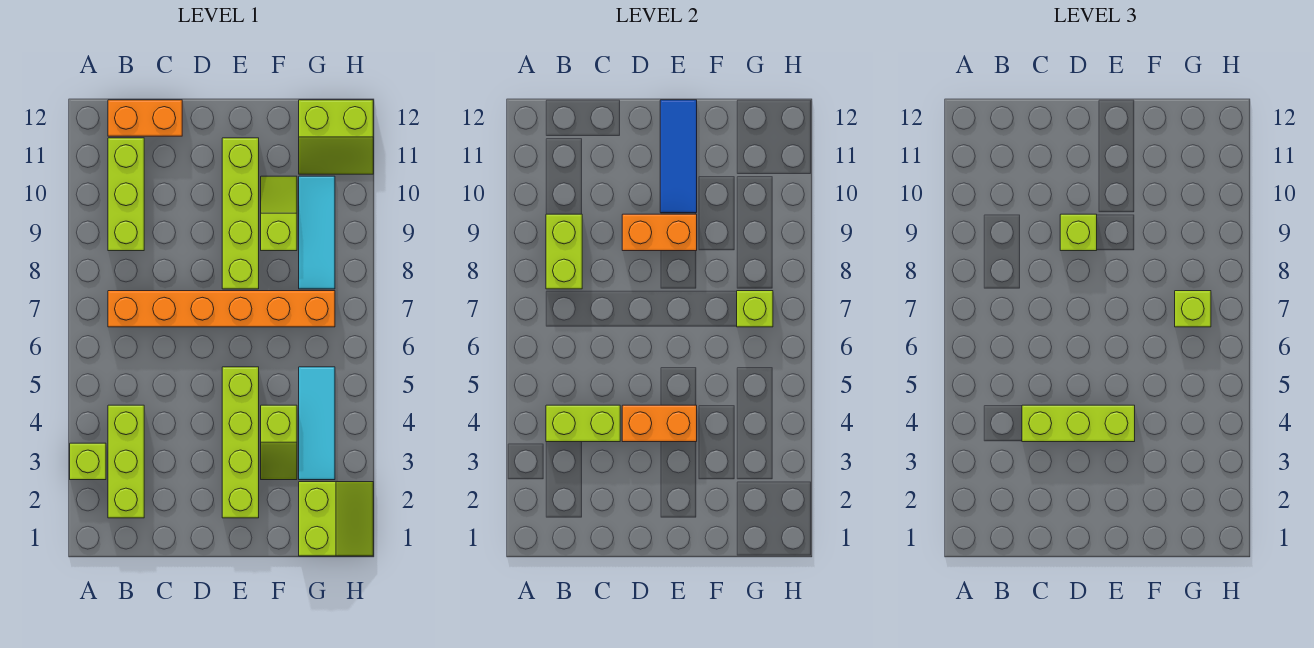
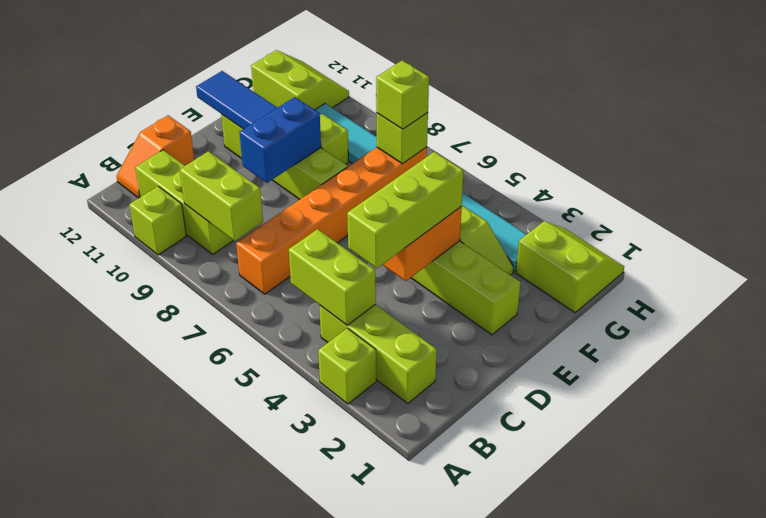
lime 1x2 brick [546,405,620,442] -> lime 1x2 brick turned to [289,229,376,325]
orange 1x2 brick [108,100,182,136] -> orange 1x2 slope [116,115,194,198]
orange 1x2 brick [622,214,697,251] -> blue 1x2 brick [239,97,321,183]
lime 1x1 brick [1060,214,1097,251] -> lime 1x1 brick moved to [129,186,186,255]
lime 2x2 slope [299,100,373,174] -> lime 2x2 slope turned to [251,50,349,110]

